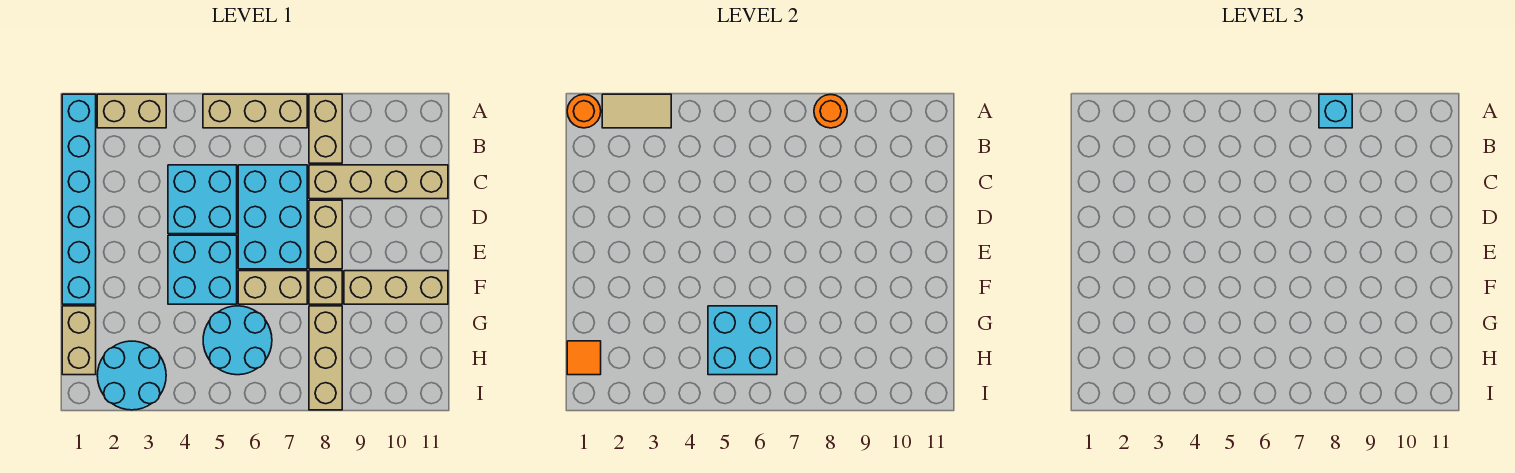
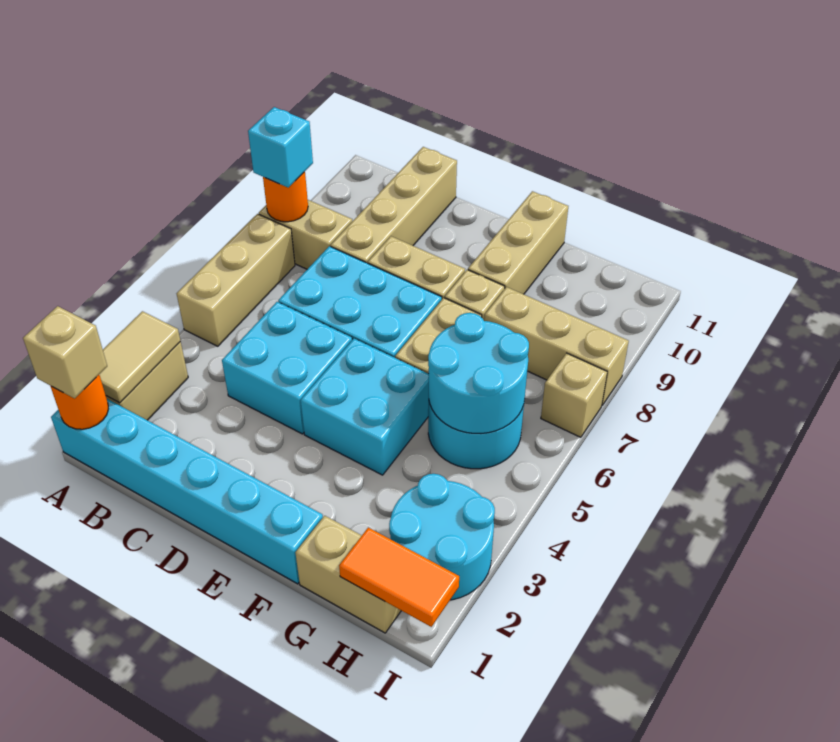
none -> tan 1x1 brick [23,306,107,398]
cyan 2x2 brick [708,306,777,375] -> cyan 2x2 round brick [428,313,529,433]
orange 1x1 tile [567,341,601,375] -> orange 1x2 tile [339,528,459,627]
none -> tan 1x1 brick [541,353,607,437]

